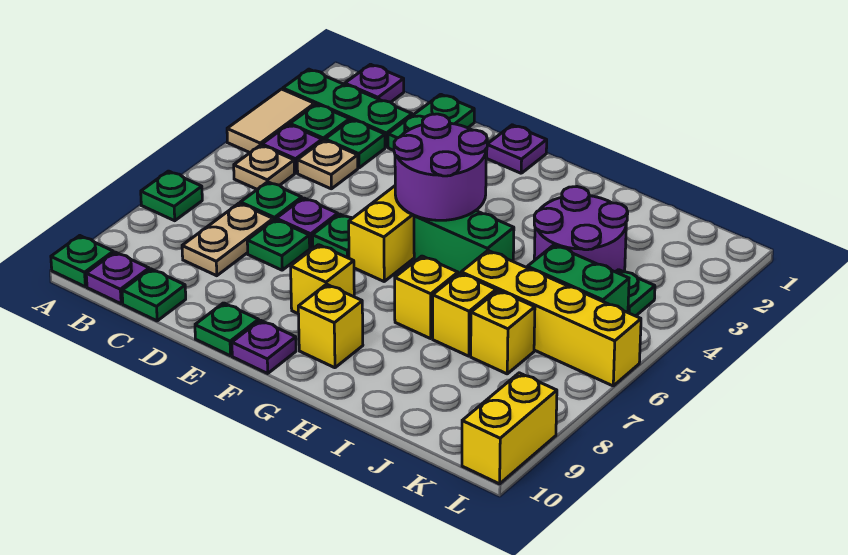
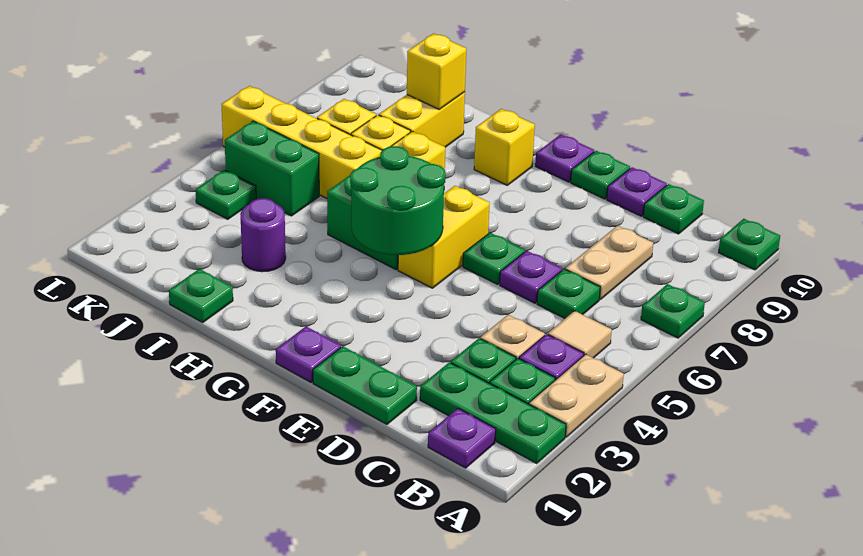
tan 1x2 tile [227,89,315,153] -> tan 1x2 plate [529,354,624,437]
tan 1x1 plate [234,145,295,189] -> tan 1x1 tile [548,311,612,358]
purple 1x1 plate [86,252,149,304] -> purple 1x1 plate moved to [607,167,667,216]
green 1x2 plate [388,94,474,150] -> green 1x2 plate turned to [313,346,417,424]
green 1x1 plate [247,220,310,270] -> green 1x1 plate moved to [169,269,233,322]
purple 2x2 round brick [394,114,487,220] -> green 2x2 round brick [350,146,445,255]
yellow 1x1 brick [291,245,354,313] -> yellow 1x1 brick moved to [407,34,466,110]
purple 2x2 round brick [534,186,628,272] -> purple 1x1 round brick [240,198,286,272]
yellow 1x2 brick [462,373,557,484] -> yellow 1x2 brick moved to [379,92,465,147]

